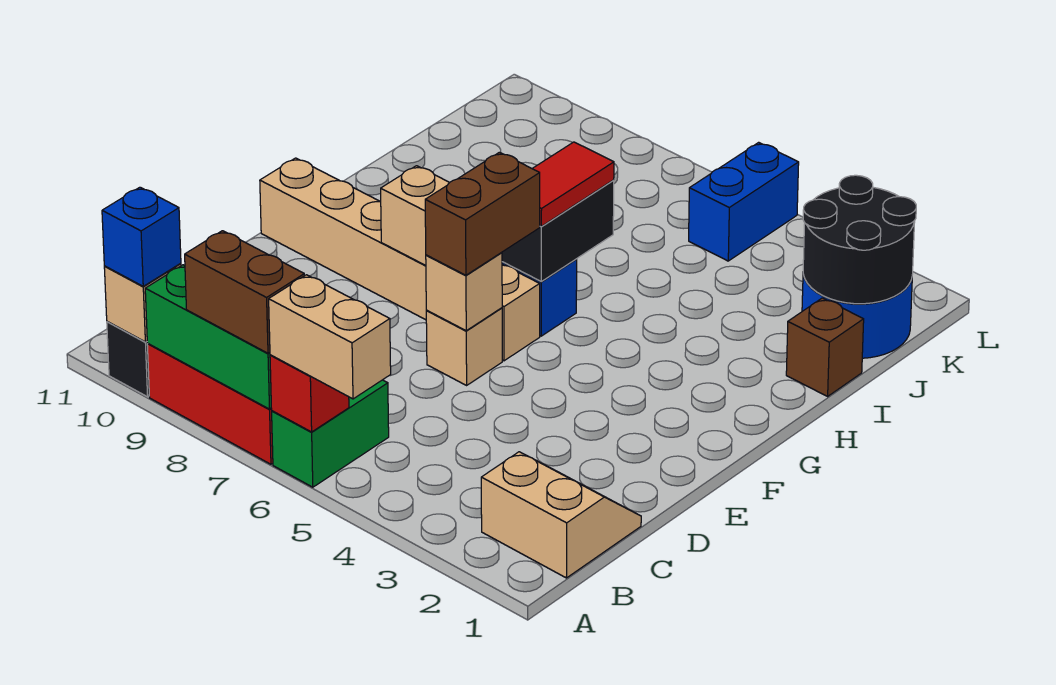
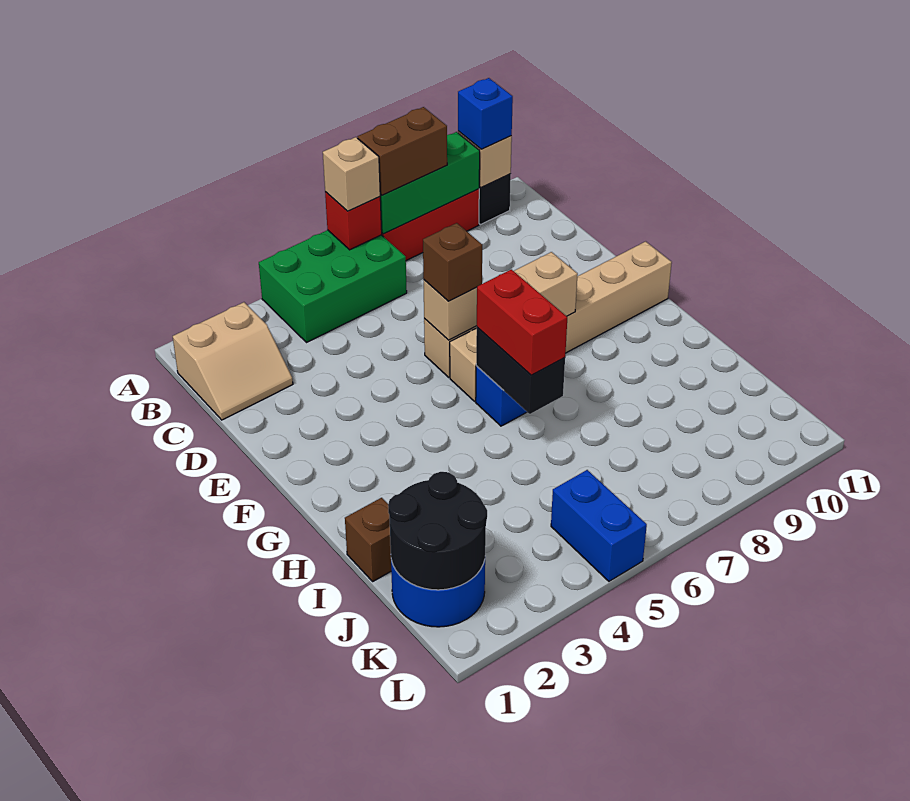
tan 1x2 brick [269,275,391,399] -> tan 1x1 brick [323,137,380,211]
green 1x2 brick [272,380,389,487] -> green 2x3 brick [259,230,407,343]
brown 1x2 brick [425,152,540,275] -> brown 1x1 brick [423,223,482,301]
red 1x2 tile [532,142,614,226] -> red 1x2 brick [477,269,567,375]

